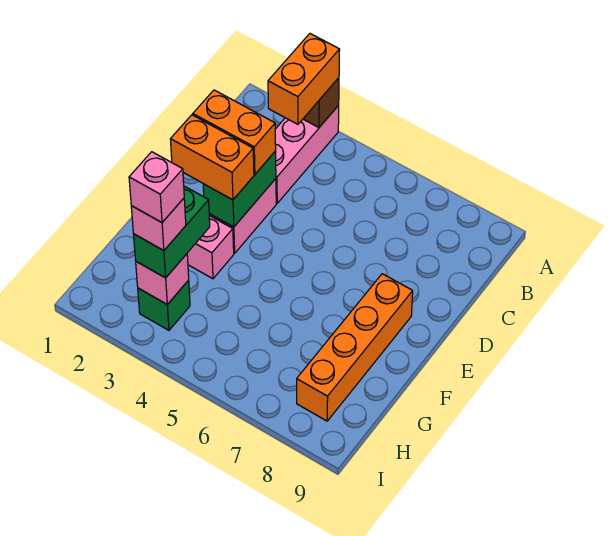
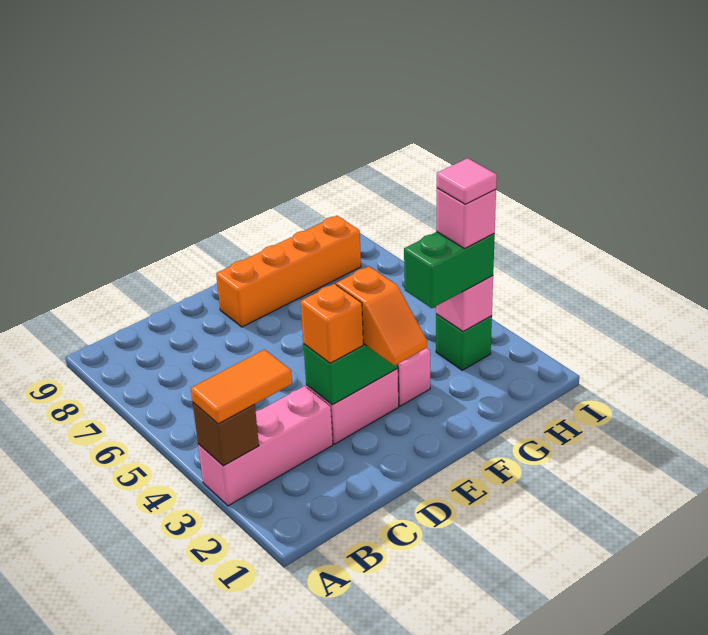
orange 1x2 brick [268,34,340,124] -> orange 1x2 tile [191,350,292,424]
orange 1x2 brick [193,90,276,174] -> orange 1x1 brick [301,284,363,363]
orange 1x2 brick [170,115,254,200] -> orange 1x2 slope [336,266,427,366]
pink 1x1 brick [129,152,184,222] -> pink 1x1 tile [437,158,497,204]

